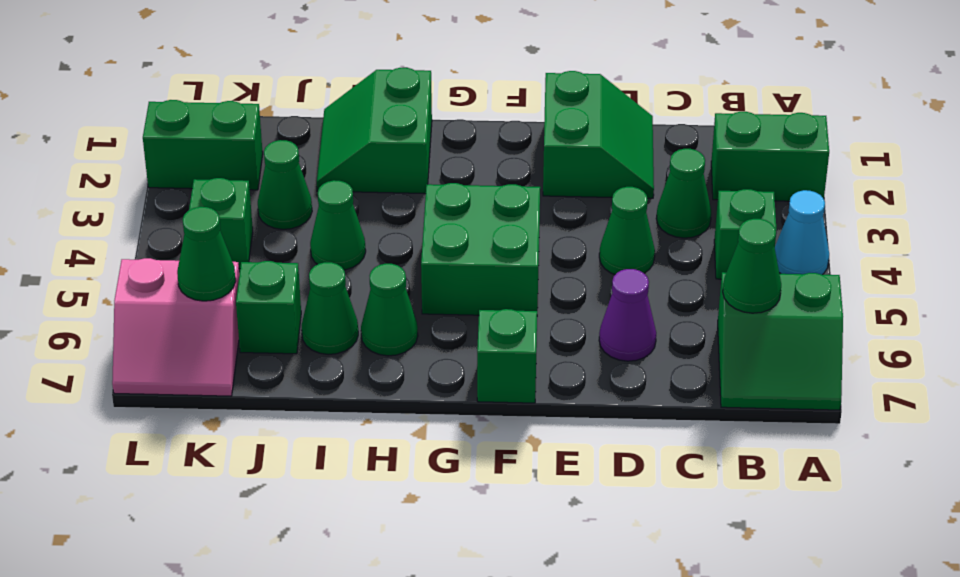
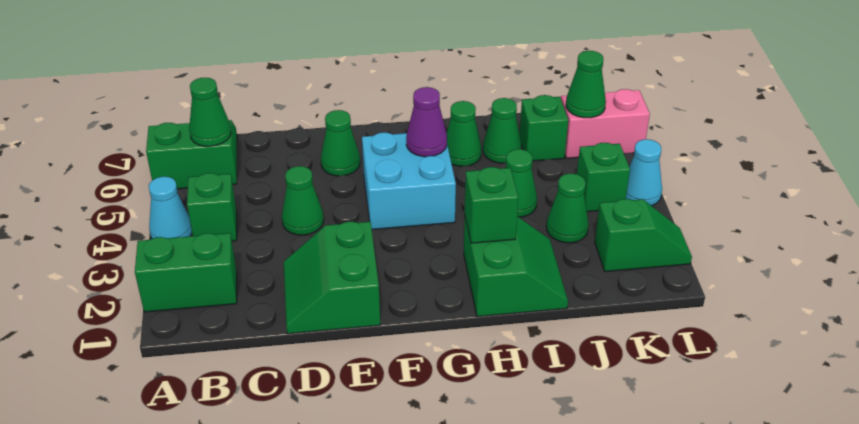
green 1x1 cone [656,149,711,238] -> green 1x1 cone moved to [321,110,360,176]
purple 1x1 cone [599,269,656,361] -> purple 1x1 cone moved to [406,87,447,157]
green 2x2 brick [421,183,540,315] -> cyan 2x2 brick [362,132,456,229]
green 1x1 brick [477,309,537,403] -> green 1x1 brick moved to [465,167,518,243]
green 1x2 brick [143,100,263,190] -> green 1x2 slope [595,199,692,272]
none -> cyan 1x1 cone [626,139,662,206]

